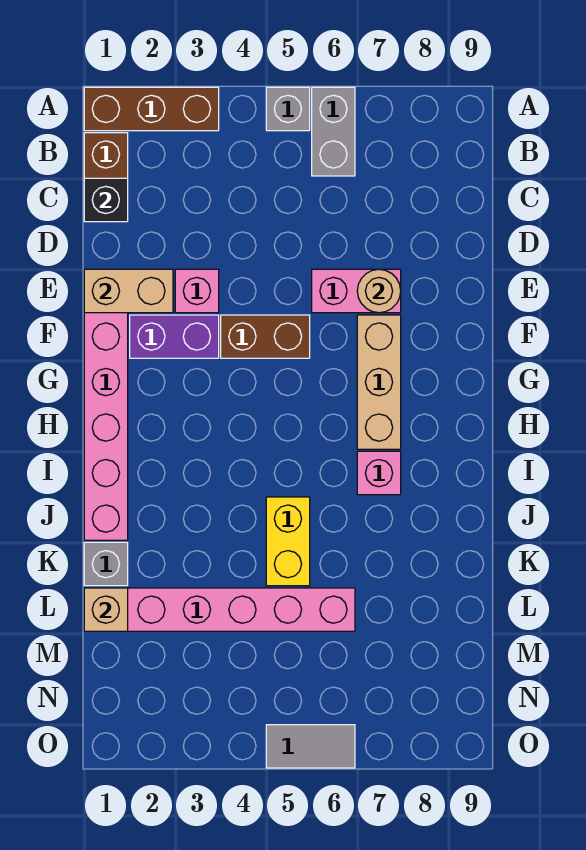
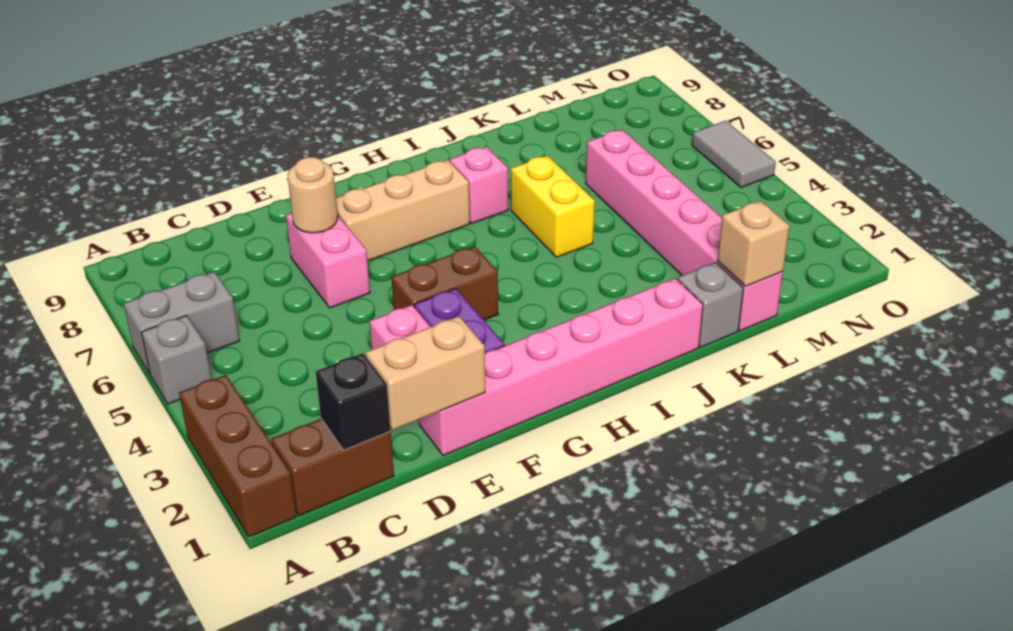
tan 1x2 brick [84,269,173,313] -> tan 1x2 brick turned to [365,316,485,430]
brown 1x2 brick [221,315,310,358] -> brown 1x2 brick turned to [392,246,498,320]
yellow 1x2 brick [266,497,310,586] -> yellow 1x2 brick turned to [511,156,595,257]

